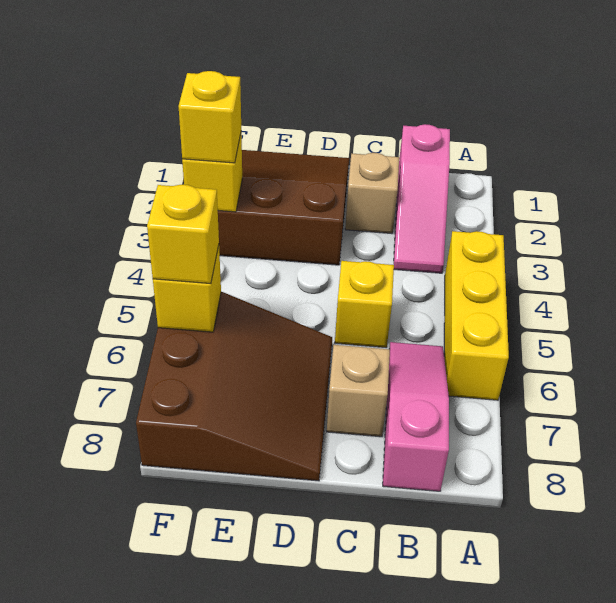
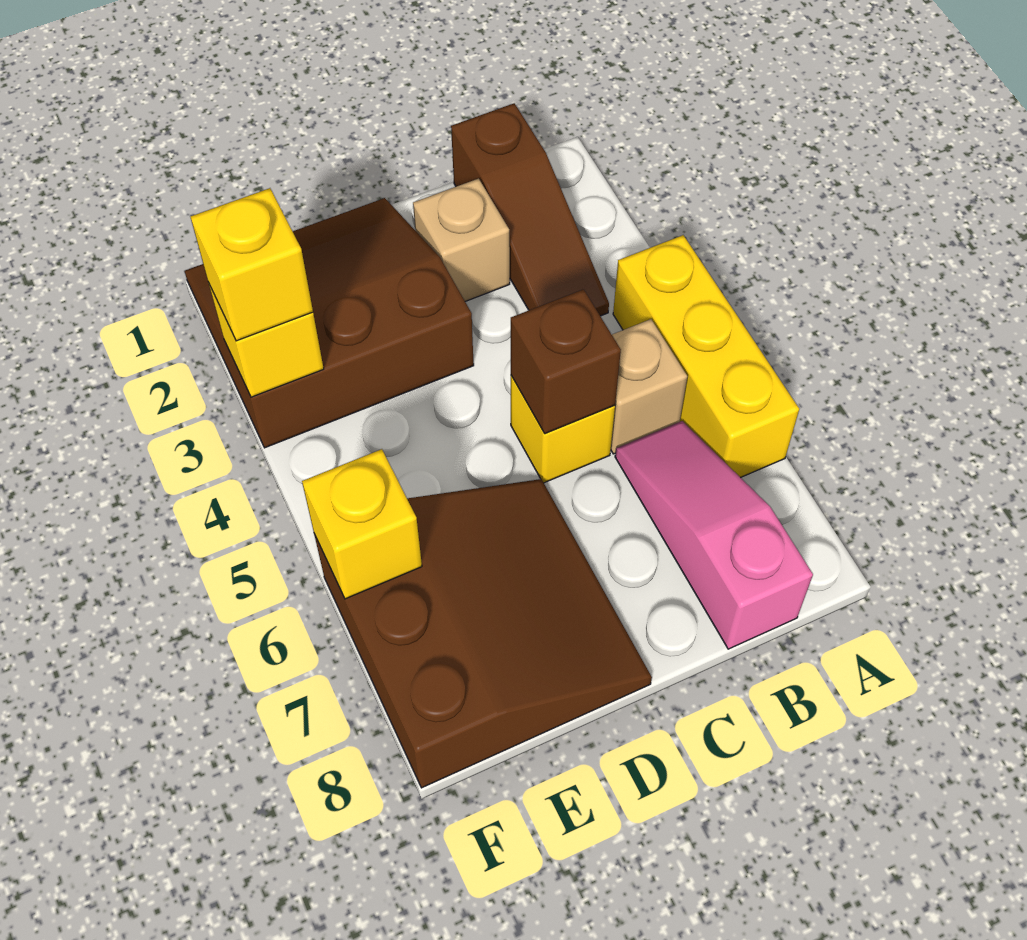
pink 1x3 slope [394,124,450,273] -> brown 1x3 slope [451,103,609,316]
none -> brown 1x1 brick [511,289,621,434]
tan 1x1 brick [327,345,390,437] -> tan 1x1 brick moved to [611,319,687,454]
yellow 1x1 brick [147,185,219,284] -> none

